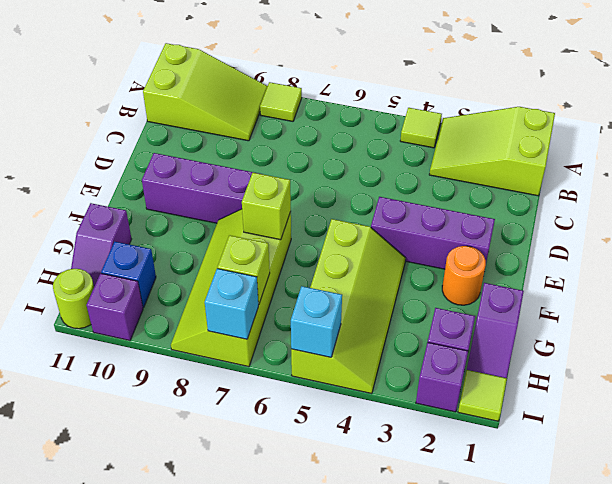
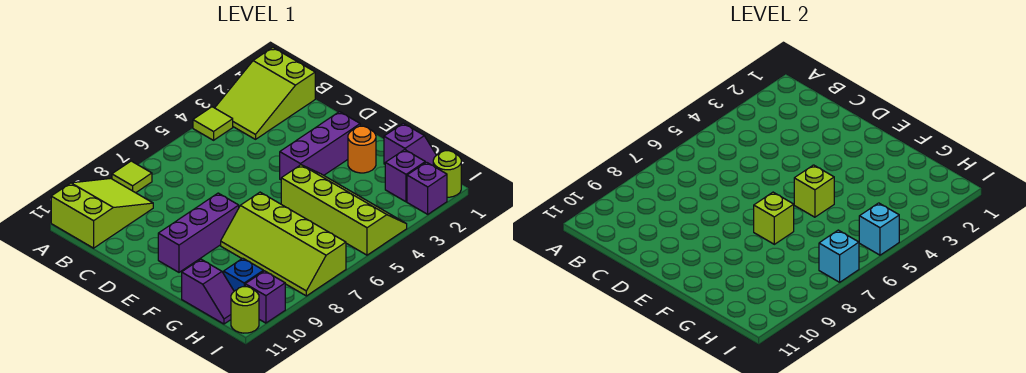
lime 1x1 brick [217,235,270,305] -> lime 1x1 brick moved to [794,165,834,217]
lime 1x1 tile [458,370,507,421] -> lime 1x1 round brick [433,151,461,197]

